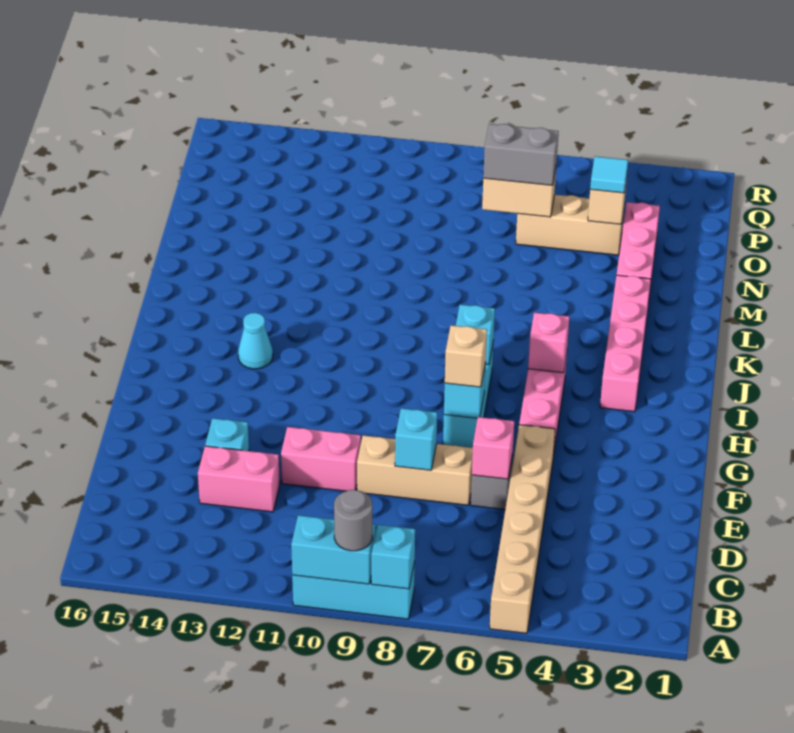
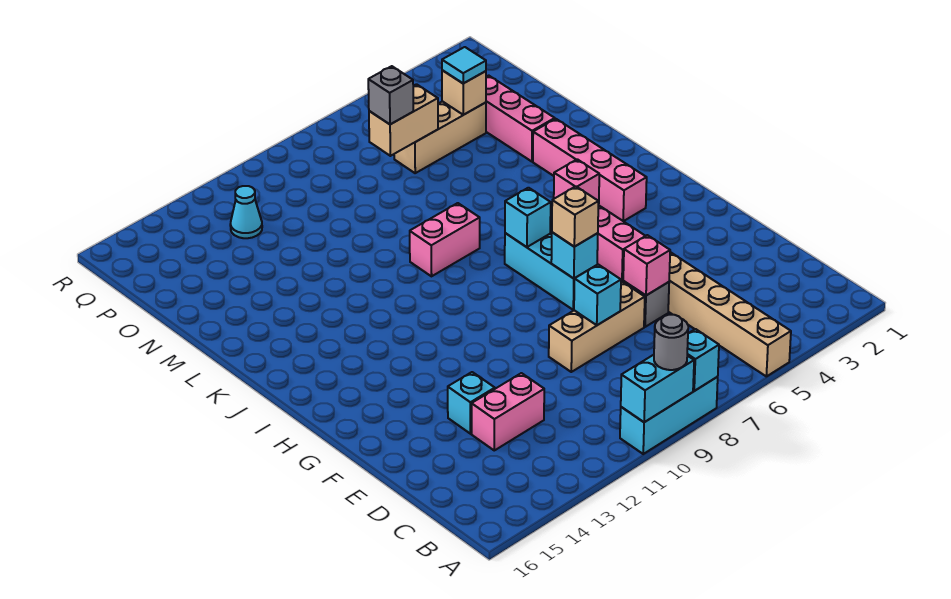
pink 1x2 brick [281,427,361,491] -> pink 1x2 brick moved to [410,203,480,276]
cyan 1x1 cone [238,313,273,369] -> cyan 1x1 cone moved to [230,186,262,238]
grey 1x2 brick [483,124,558,185] -> grey 1x1 brick [368,66,413,124]

